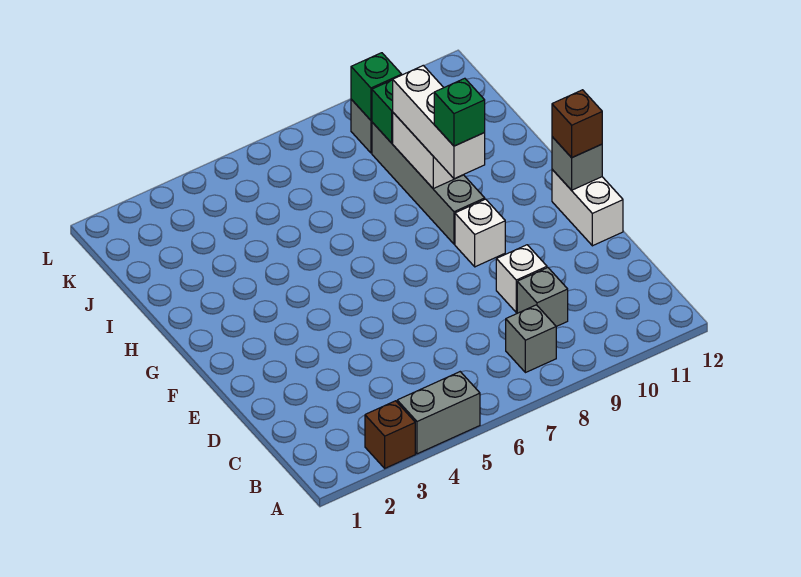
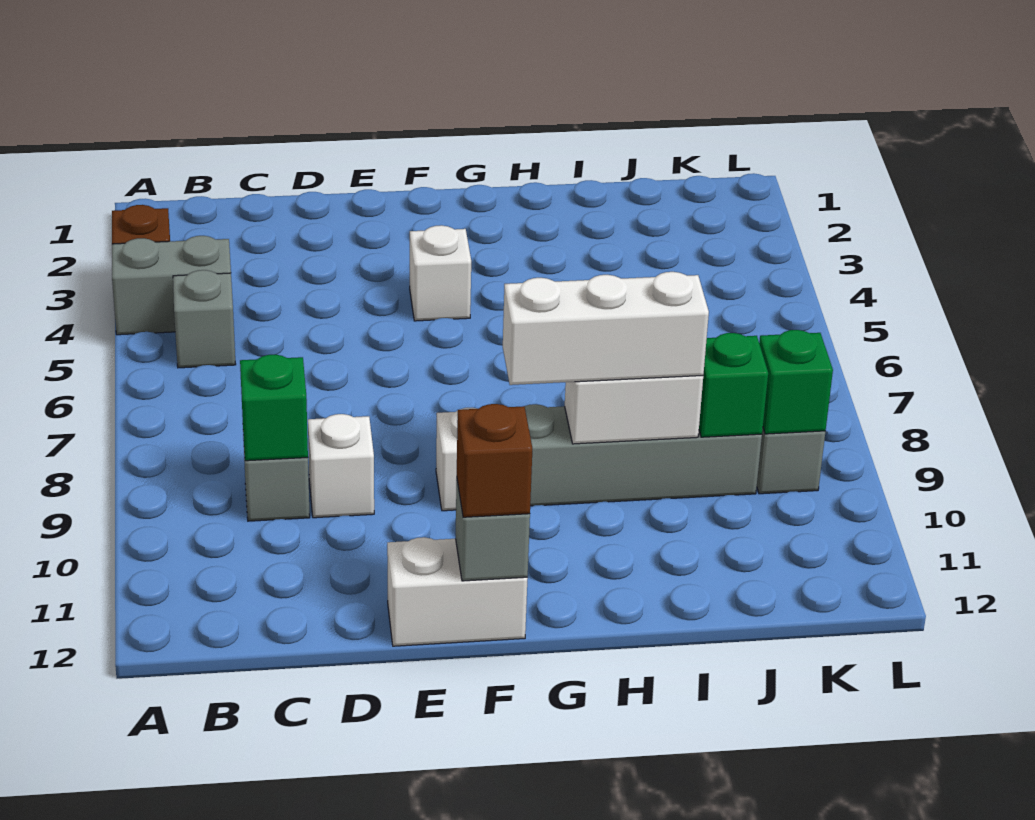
grey 1x2 brick [397,372,480,454] -> grey 1x2 brick turned to [112,236,231,335]
grey 1x1 brick [506,305,556,373] -> grey 1x1 brick moved to [173,270,236,368]
none -> white 1x1 brick [410,225,471,321]
green 1x1 brick [434,78,485,146] -> green 1x1 brick moved to [240,355,308,461]

